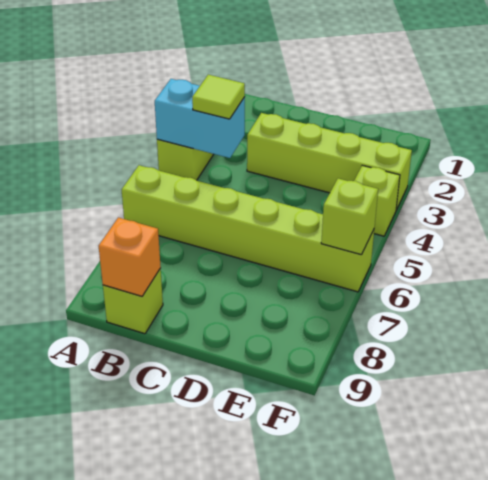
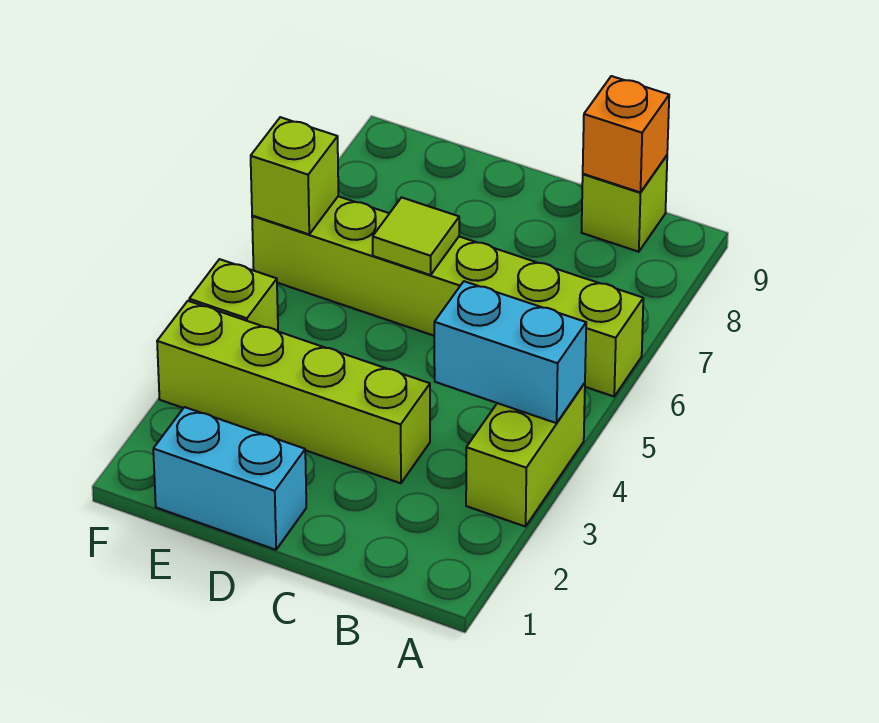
lime 1x1 tile [192,75,245,119] -> lime 1x1 tile moved to [373,197,459,275]
none -> cyan 1x2 brick [153,407,306,550]

